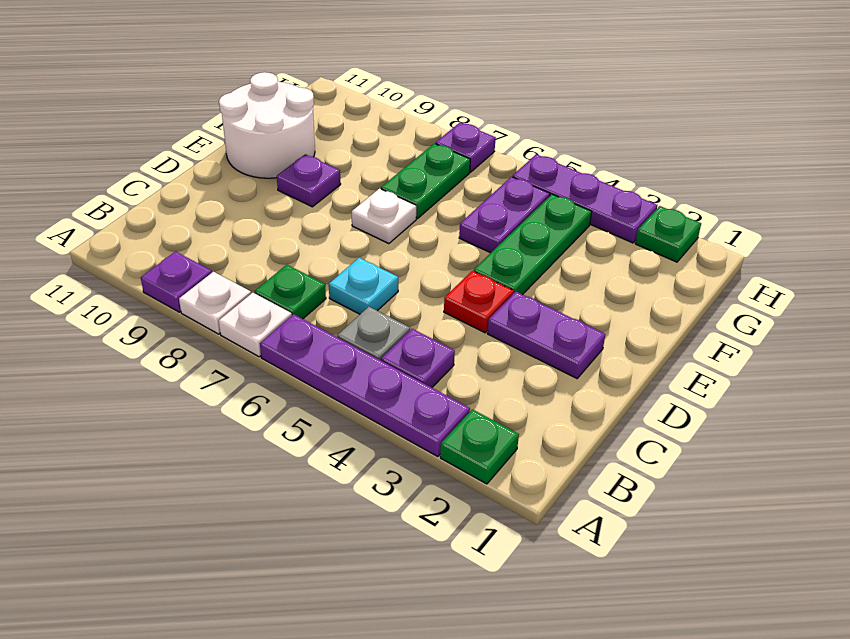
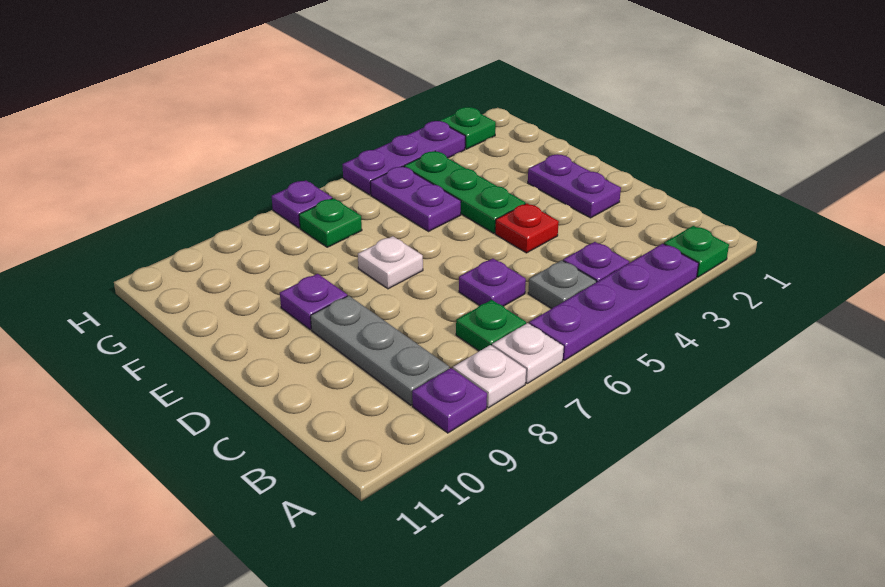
none -> grey 1x3 plate [311,296,449,405]
cyan 1x1 plate [329,258,398,314] -> purple 1x1 plate [459,259,526,306]
purple 1x2 plate [487,292,605,378] -> purple 1x2 plate turned to [528,154,621,218]
white 2x2 round brick [219,72,315,178] -> none
green 1x2 plate [381,143,470,219] -> green 1x1 plate [299,198,362,247]

